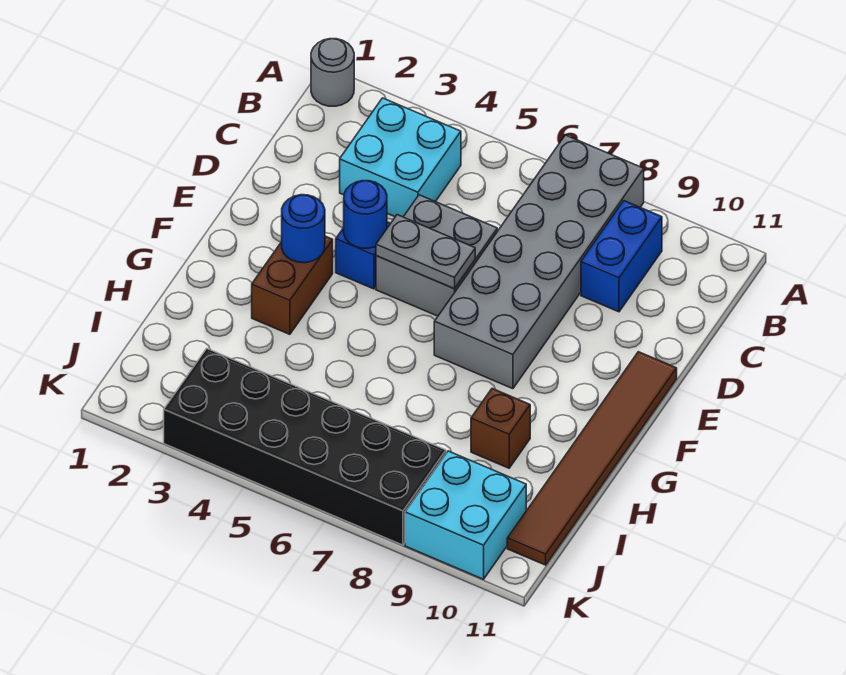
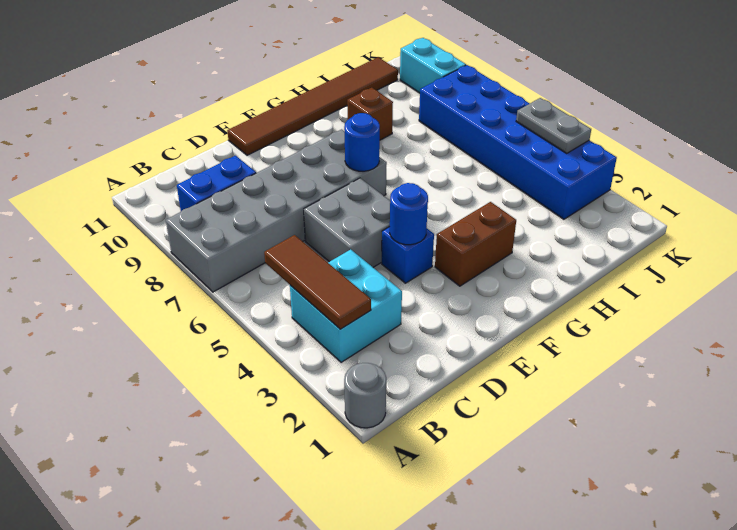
none -> brown 1x3 tile [264,235,371,329]
grey 1x2 plate [376,215,475,289] -> grey 1x2 plate moved to [516,98,591,154]
blue 1x1 round brick [282,195,325,263] -> blue 1x1 round brick moved to [344,113,380,171]
black 2x6 brick [164,349,446,545] -> blue 2x6 brick [419,65,617,219]
cyan 2x2 brick [405,451,526,579] -> cyan 1x2 brick [400,38,466,93]

